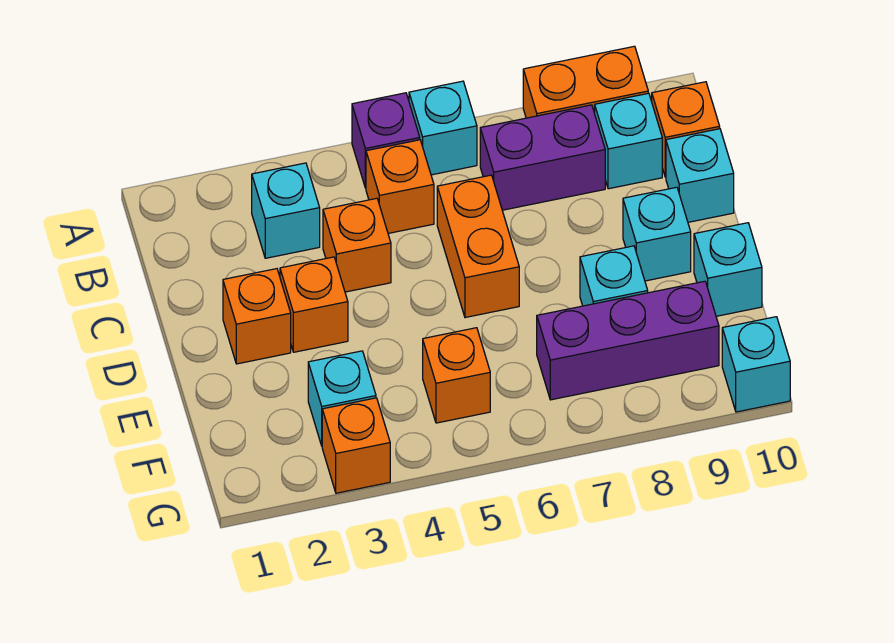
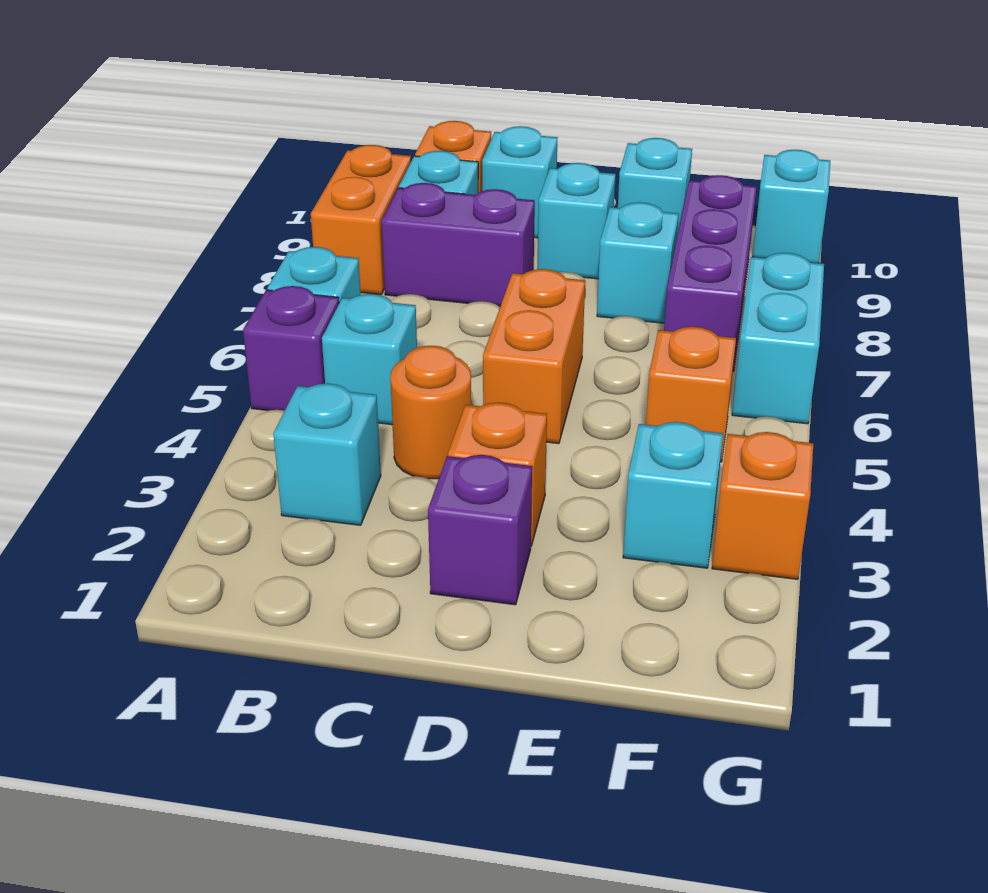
orange 1x1 brick [366,140,434,233] -> cyan 1x1 brick [322,294,417,425]
purple 1x2 brick [480,105,605,210] -> purple 1x2 brick turned to [382,183,535,307]
orange 1x1 brick [323,198,391,292] -> orange 1x1 round brick [390,346,471,479]
orange 1x2 brick [437,175,519,318] -> orange 1x2 brick turned to [483,269,585,444]
orange 1x1 brick [223,269,291,364] -> purple 1x1 brick [428,455,532,605]
none -> cyan 1x2 brick [732,253,824,424]

